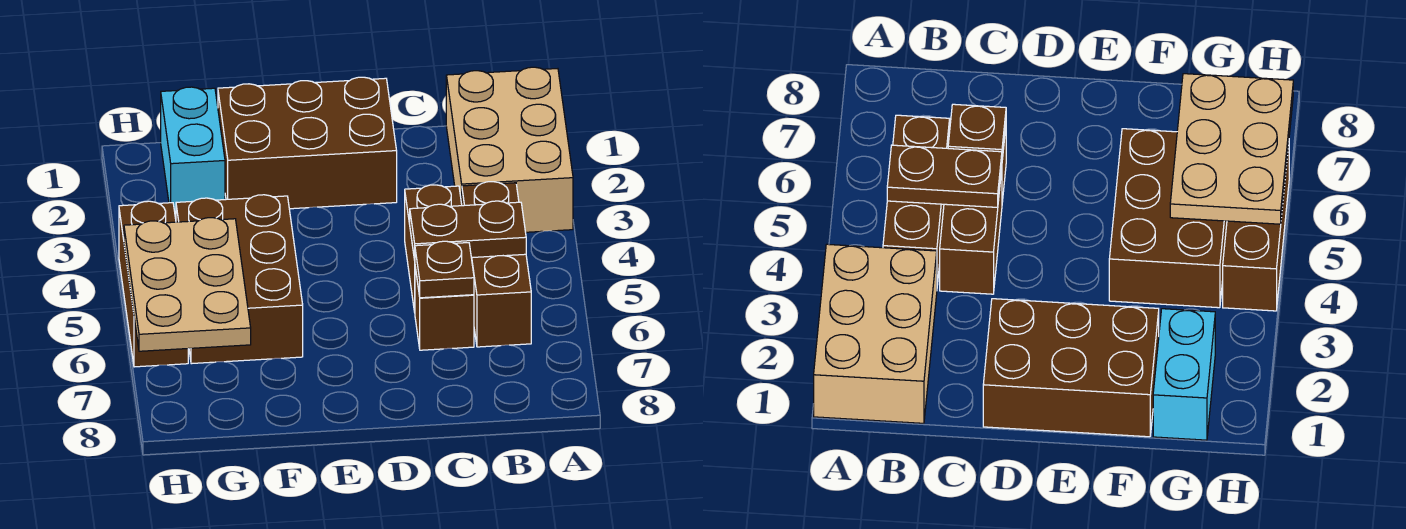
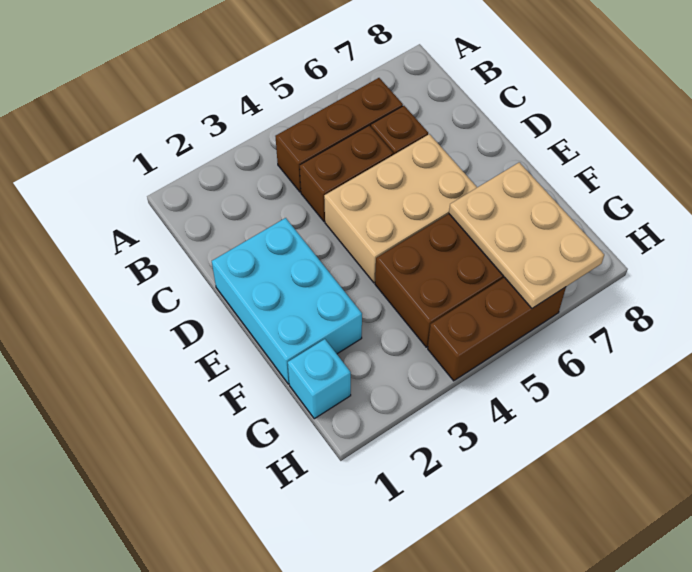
tan 2x3 brick [446,67,573,232] -> tan 2x3 brick moved to [324,134,477,283]
brown 1x2 plate [410,201,526,260] -> none
brown 1x1 plate [415,241,474,298] -> none
brown 2x3 brick [218,77,397,209] -> cyan 2x3 brick [212,218,362,384]
cyan 1x2 brick [161,87,225,215] -> cyan 1x1 brick [288,339,351,419]
tan 2x3 plate [124,218,251,351] -> tan 2x3 plate turned to [449,162,604,308]

